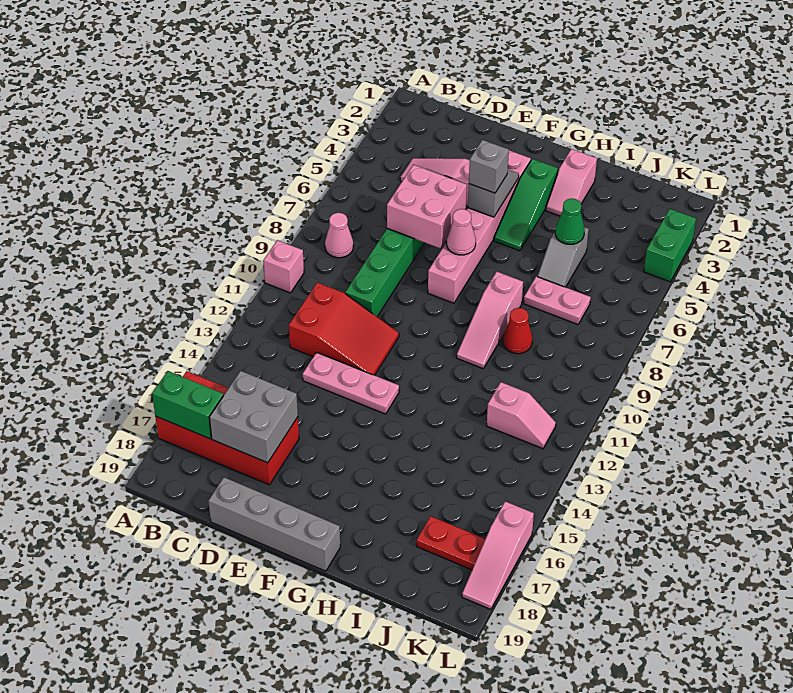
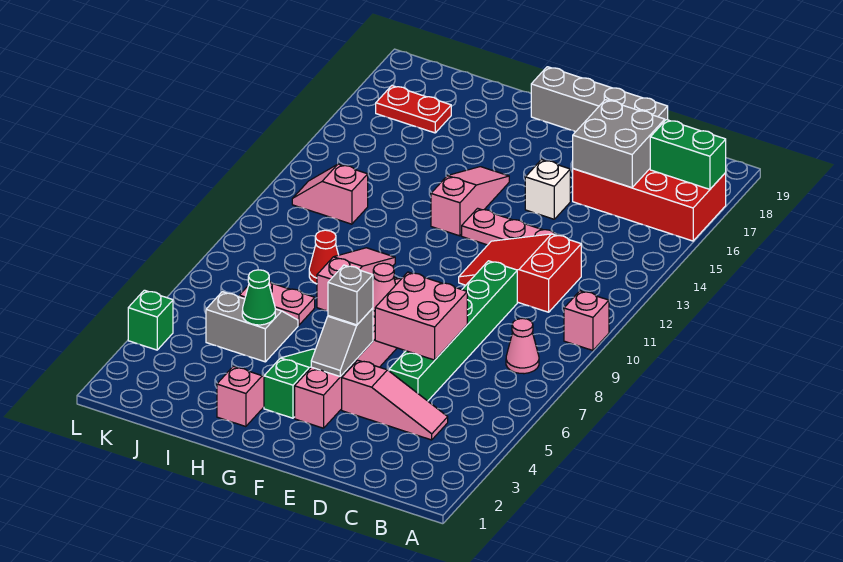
none -> white 1x1 brick [525,160,570,219]
grey 1x2 slope [537,227,589,287] -> grey 2x2 slope [206,292,298,362]
green 1x2 brick [644,209,696,282] -> green 1x1 brick [128,290,173,350]
pink 1x3 slope [462,501,534,610] -> pink 1x3 slope moved to [431,167,509,236]

